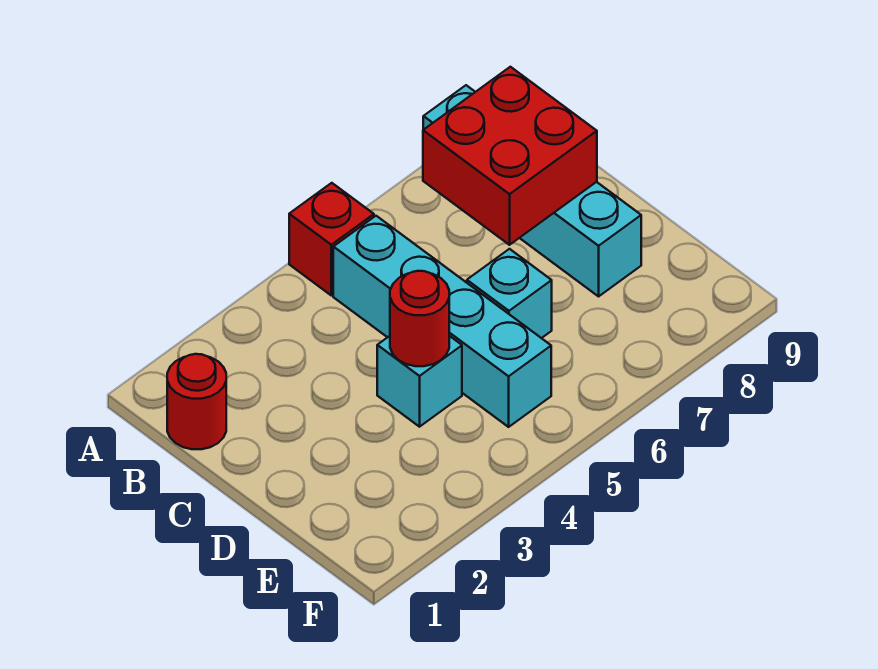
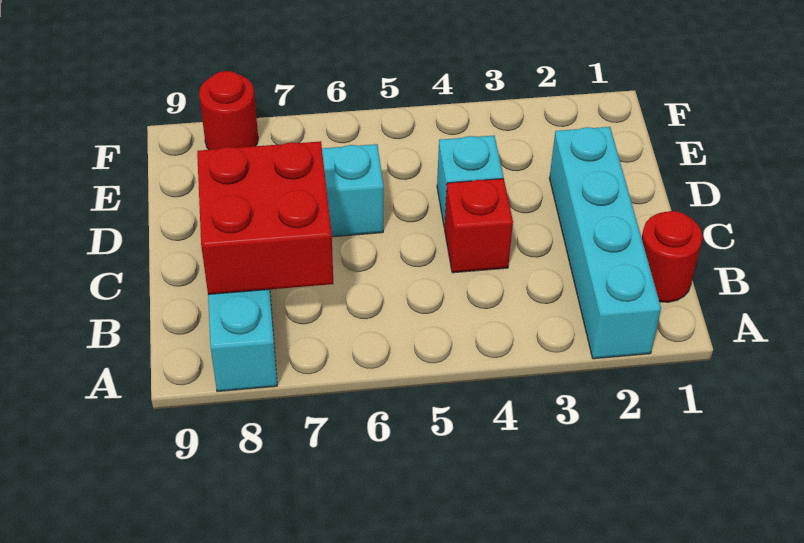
red 1x1 brick [289,183,374,295] -> red 1x1 brick moved to [444,179,513,273]
cyan 1x4 brick [333,216,551,427] -> cyan 1x4 brick moved to [549,127,661,359]
red 1x1 round brick [390,271,449,366] -> red 1x1 round brick moved to [199,71,258,150]

